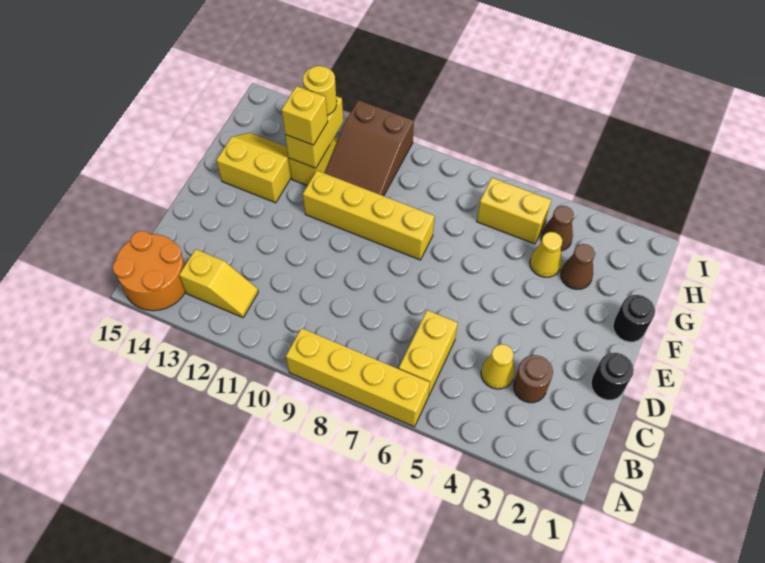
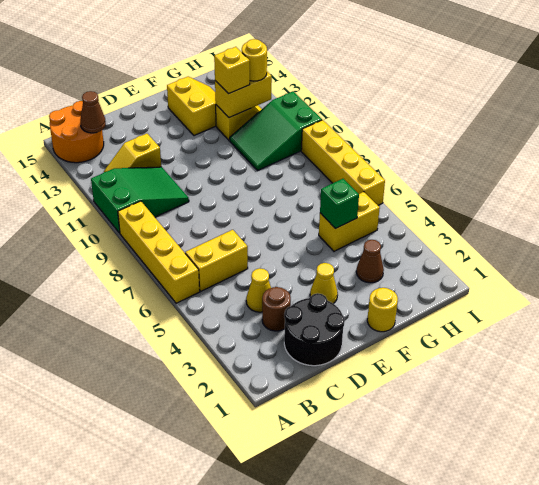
none -> green 2x3 slope [91,167,189,233]
yellow 1x2 slope [179,249,258,318] -> yellow 1x2 slope turned to [104,134,161,172]
black 1x1 round brick [591,353,634,400] -> black 2x2 round brick [284,293,345,366]
black 1x1 round brick [613,295,655,342] -> yellow 1x1 round brick [367,288,398,332]
yellow 1x4 brick [303,171,435,260] -> yellow 1x4 brick moved to [301,120,385,205]
yellow 1x1 cone [530,232,562,277] -> yellow 1x1 cone moved to [310,263,338,304]
none -> green 1x1 brick [320,179,359,229]
brown 2x3 slope [325,100,414,196] -> green 2x3 slope [230,91,322,171]
brown 1x1 cone [541,206,574,251] -> brown 1x1 cone moved to [80,91,106,133]
yellow 1x2 brick [477,178,551,244] -> yellow 1x2 brick turned to [319,192,380,251]

